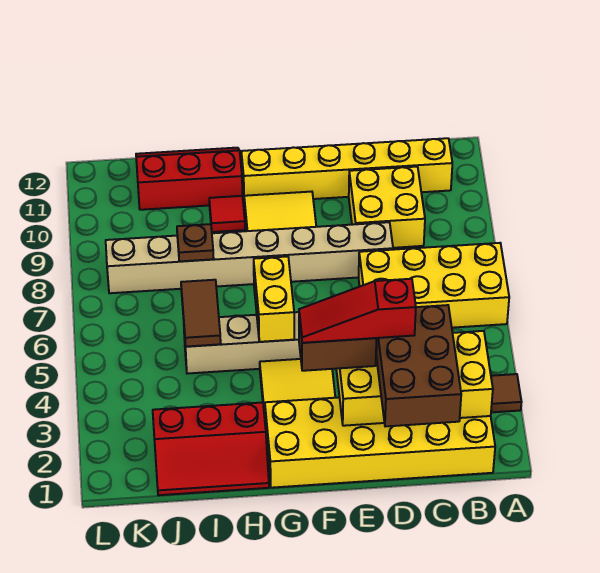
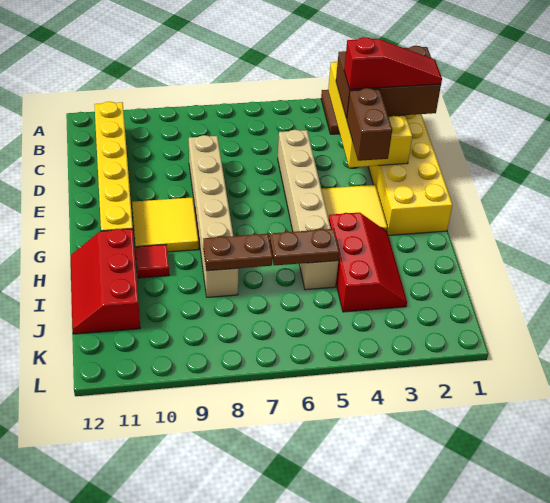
yellow 2x4 brick [359,243,509,328] -> none
yellow 2x2 brick [349,167,425,248] -> none
red 1x3 slope [299,279,416,343] -> red 1x3 slope turned to [344,37,442,89]
tan 1x8 brick [106,222,393,293] -> tan 1x6 brick [189,135,239,297]
yellow 1x2 brick [254,256,294,342] -> none
red 2x3 slope [153,402,269,495] -> red 2x3 slope moved to [329,212,407,312]
brown 1x2 tile [181,280,221,347] -> brown 1x2 plate [270,229,339,265]
brown 1x1 plate [177,224,214,261] -> brown 1x2 plate [203,234,273,271]

